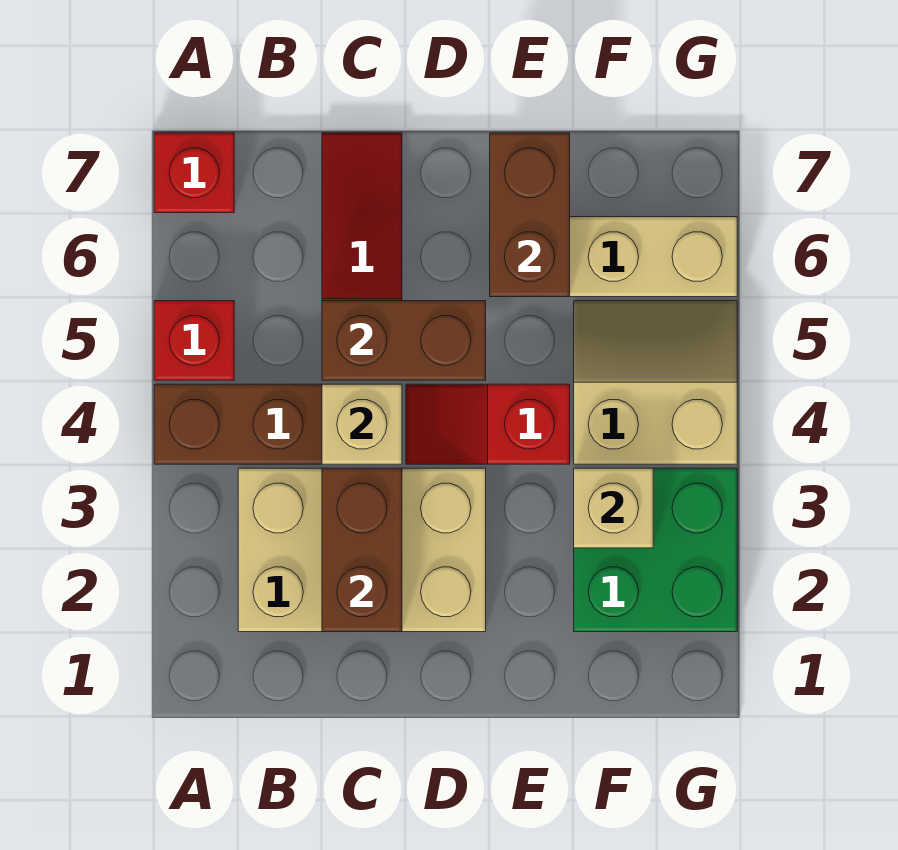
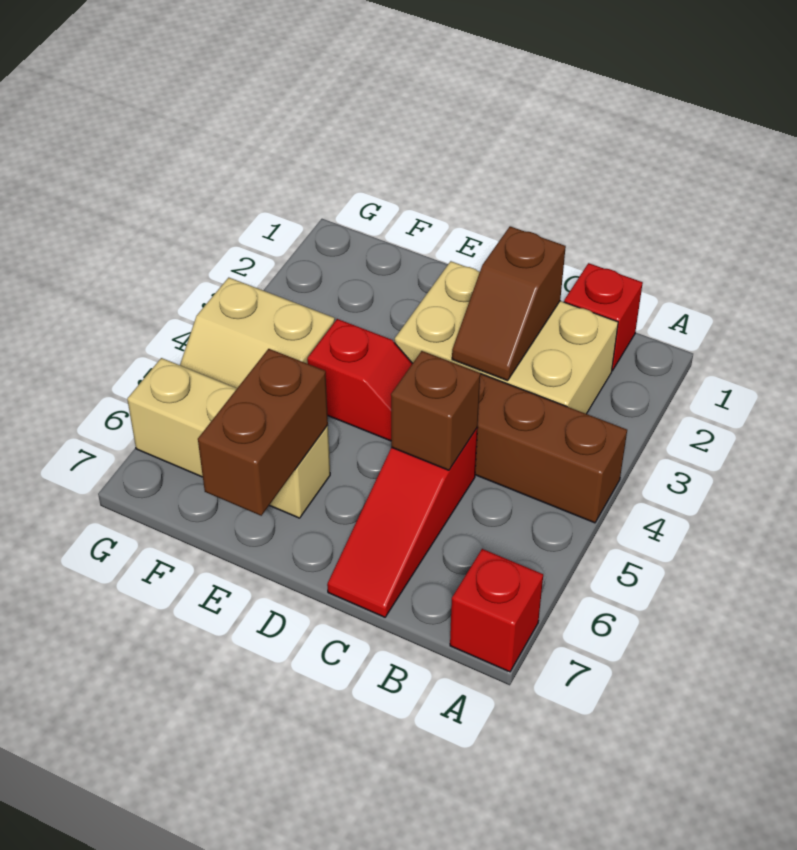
red 1x1 brick [154,301,234,380] -> red 1x1 brick moved to [564,263,643,371]
brown 1x2 brick [322,468,402,632] -> brown 1x2 slope [452,226,566,381]
tan 1x1 brick [322,384,402,464] -> none
brown 1x2 brick [322,301,486,380] -> brown 1x1 brick [391,351,480,470]
green 2x2 brick [574,468,737,632] -> none
tan 1x1 brick [574,468,653,548] -> none

